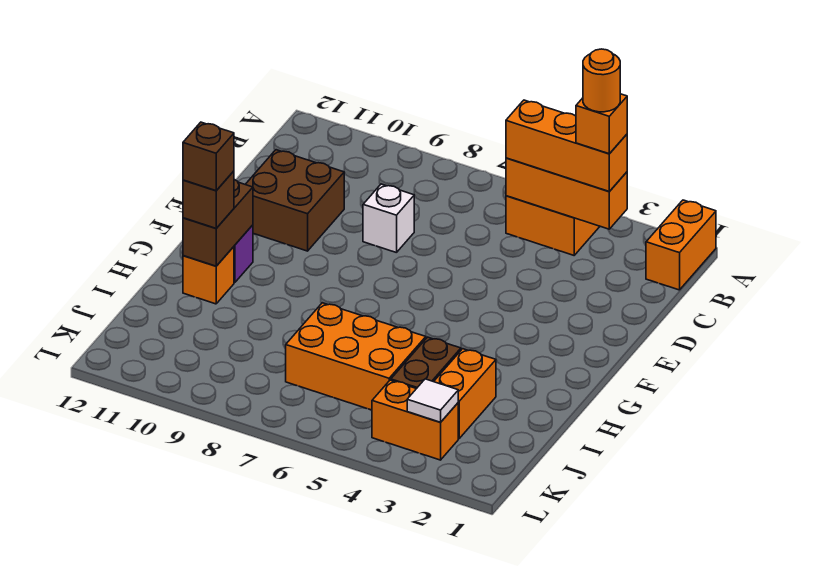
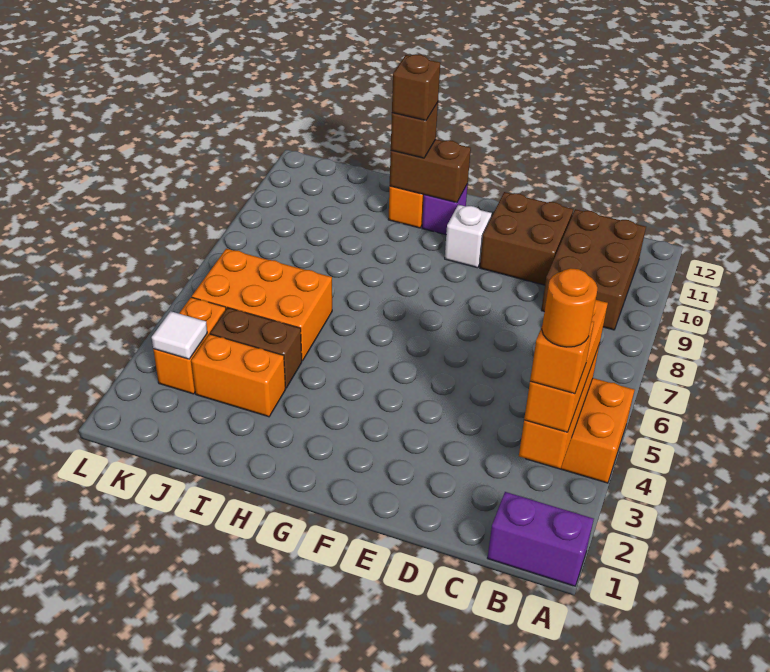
orange 1x2 brick [646,200,716,290] -> purple 1x2 brick [488,492,594,586]
none -> brown 2x3 brick [541,209,646,330]
white 1x1 brick [363,184,414,253] -> white 1x1 brick moved to [445,205,492,268]
orange 2x3 brick [286,303,426,410] -> orange 2x3 brick turned to [192,249,332,361]

